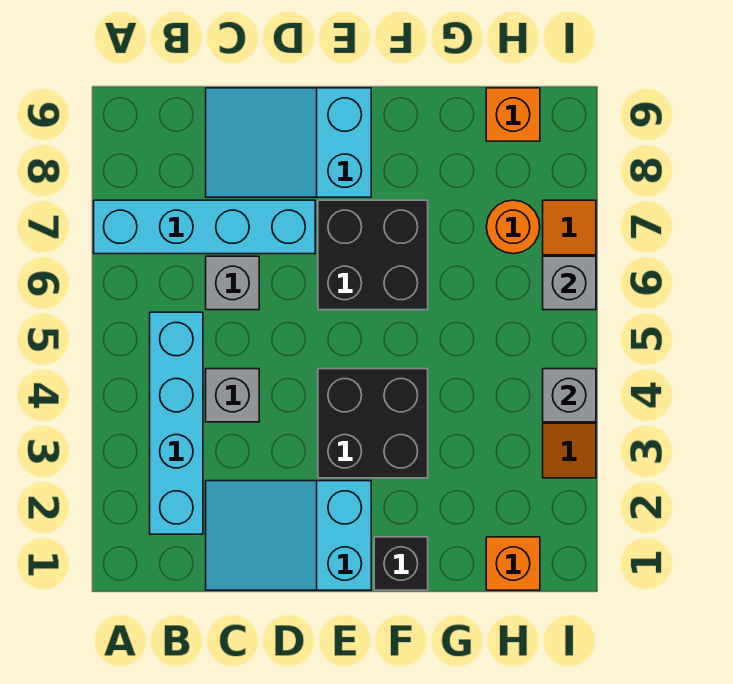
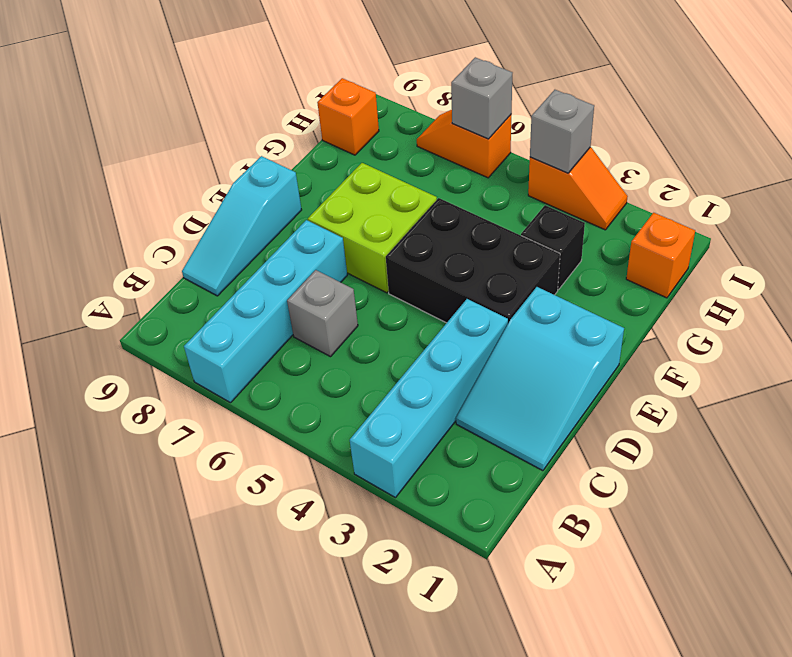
cyan 1x4 brick [150,312,203,534] -> cyan 1x4 brick turned to [350,299,508,498]
grey 1x1 brick [206,369,259,422] -> none
cyan 2x3 slope [206,88,371,197] -> cyan 1x3 slope [182,156,302,296]
black 2x2 brick [318,369,428,478] -> black 2x3 brick [386,198,560,323]
black 2x2 brick [318,200,428,310] -> lime 2x2 brick [308,163,437,293]
black 1x1 brick [374,537,428,590] -> black 1x1 brick moved to [521,205,585,290]
orange 1x1 round brick [486,200,540,254] -> none

